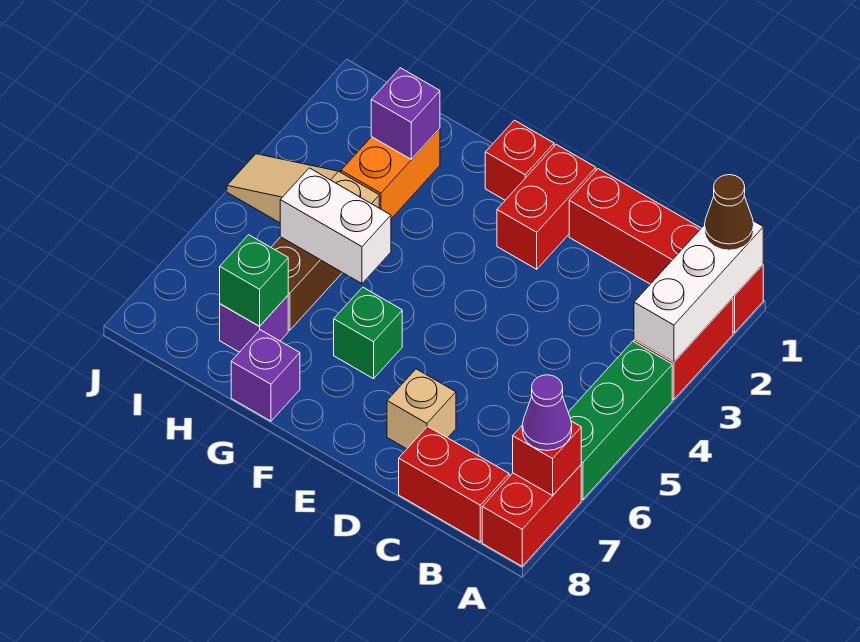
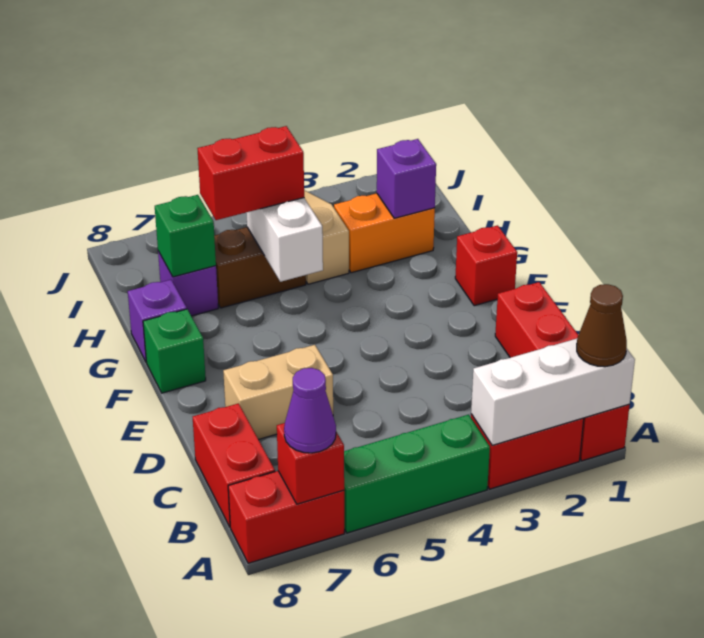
tan 1x1 brick [387,369,456,449] -> tan 1x2 brick [223,345,333,439]
red 1x2 brick [497,144,596,269] -> red 1x2 brick moved to [197,126,304,220]
green 1x1 brick [334,287,402,379] -> green 1x1 brick moved to [143,309,206,393]

